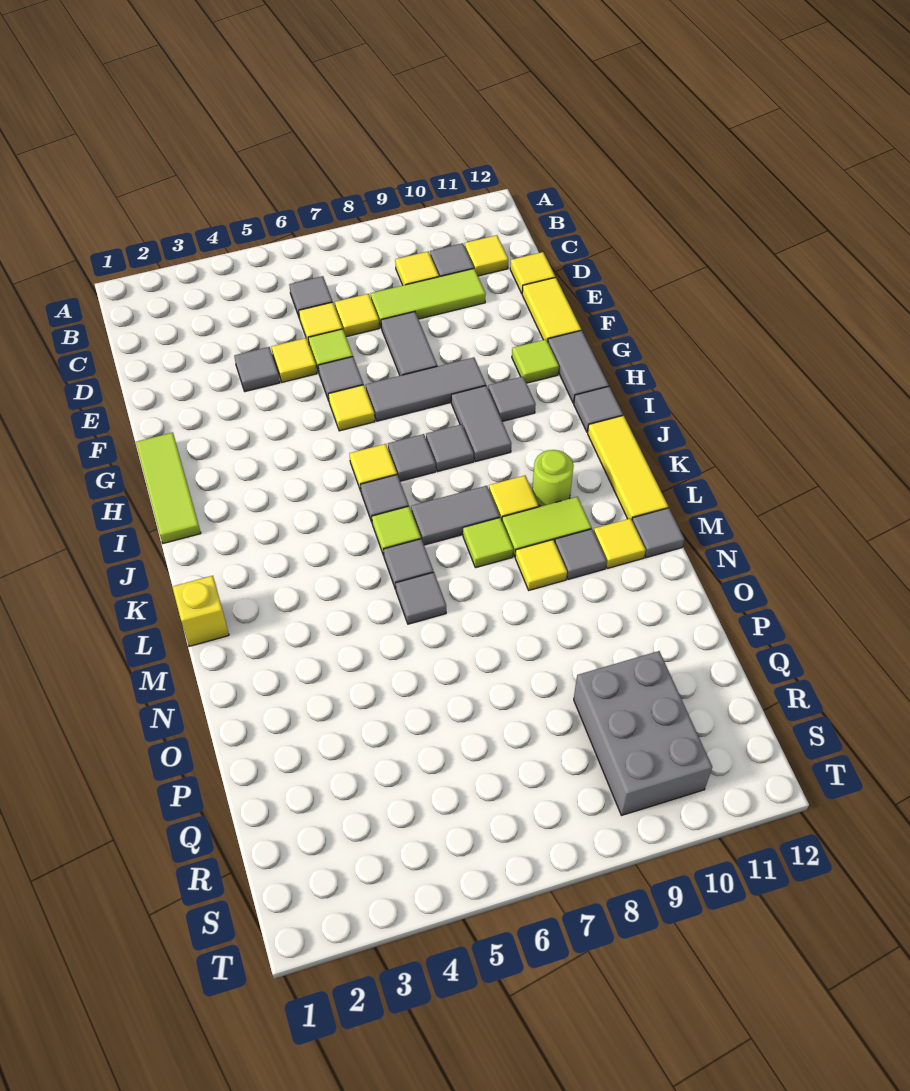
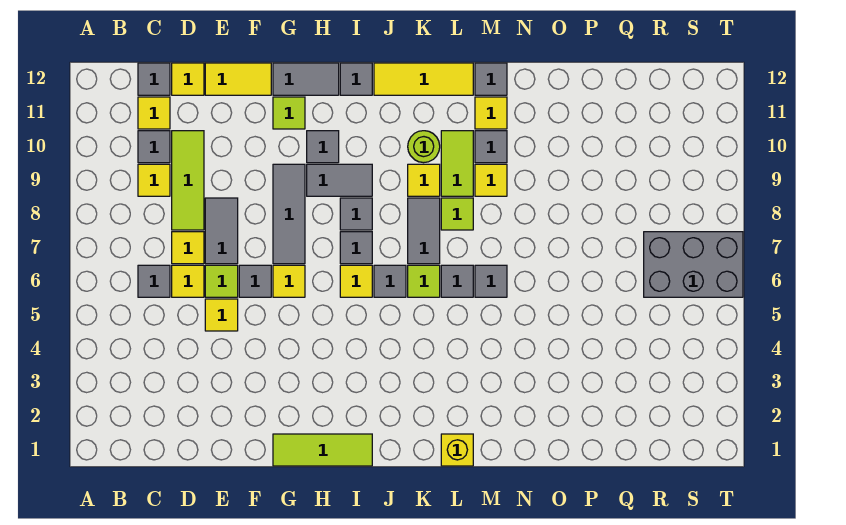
grey 1x1 tile [234,347,280,392] -> grey 1x1 tile moved to [138,63,170,95]
grey 1x2 tile [381,312,437,376] -> grey 1x2 tile turned to [205,198,238,264]
grey 2x3 brick [574,651,712,816] -> grey 2x3 brick moved to [644,232,743,297]

